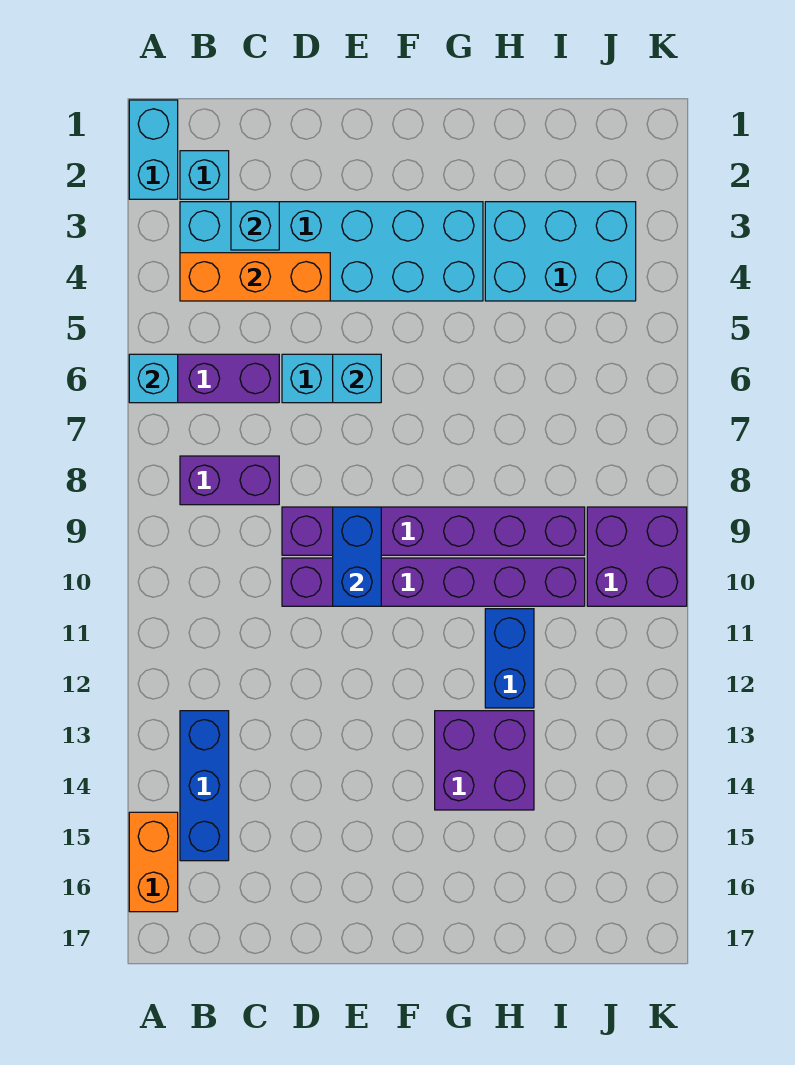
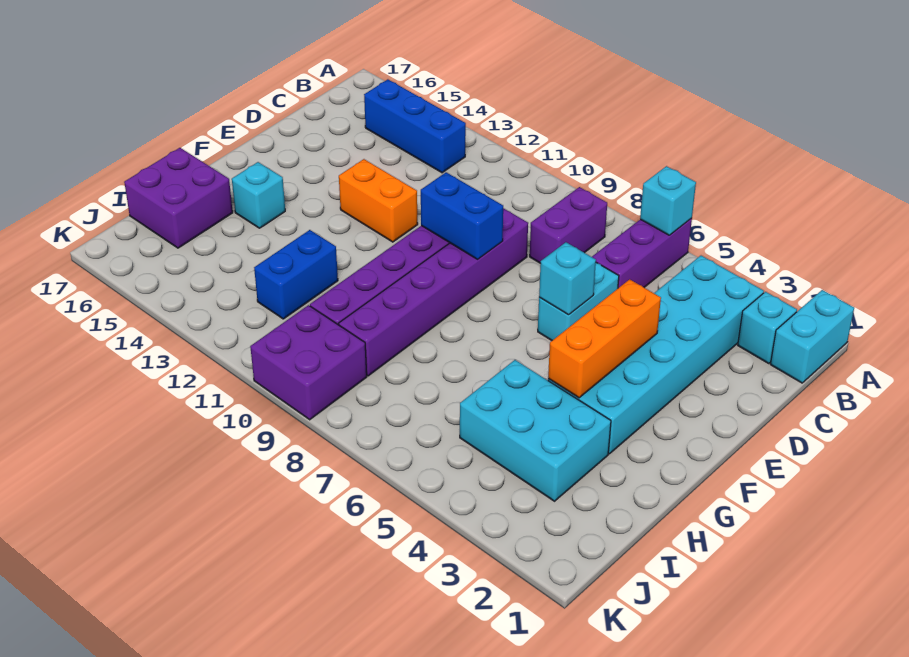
cyan 1x2 brick [129,100,178,199] -> cyan 1x2 brick turned to [771,290,854,383]
orange 1x2 brick [129,812,178,912] -> orange 1x2 brick moved to [339,159,418,242]
orange 1x3 brick [180,253,330,301] -> orange 1x3 brick moved to [548,279,661,398]
cyan 1x1 brick [231,202,279,250] -> cyan 1x1 brick moved to [232,162,285,228]
purple 2x2 brick [435,711,534,810] -> purple 2x2 brick moved to [124,148,233,248]
cyan 2x3 brick [485,202,636,301] -> cyan 2x3 brick turned to [460,360,611,501]
blue 1x2 brick [485,609,534,708] -> blue 1x2 brick turned to [254,230,338,319]

